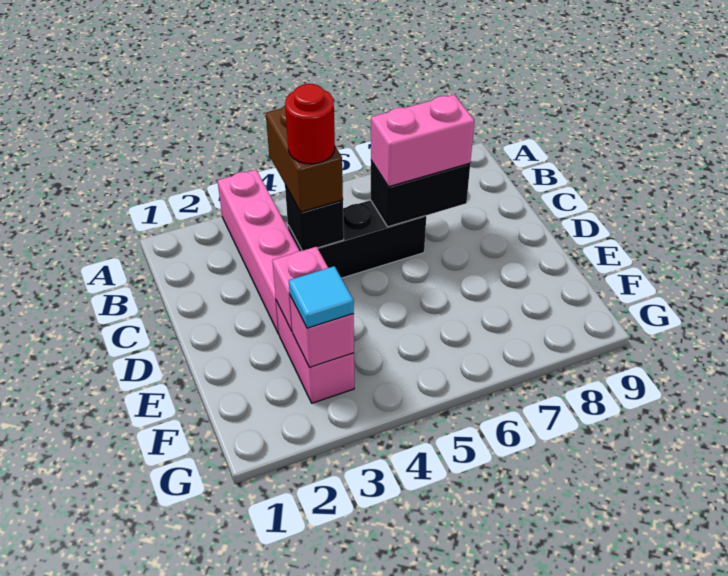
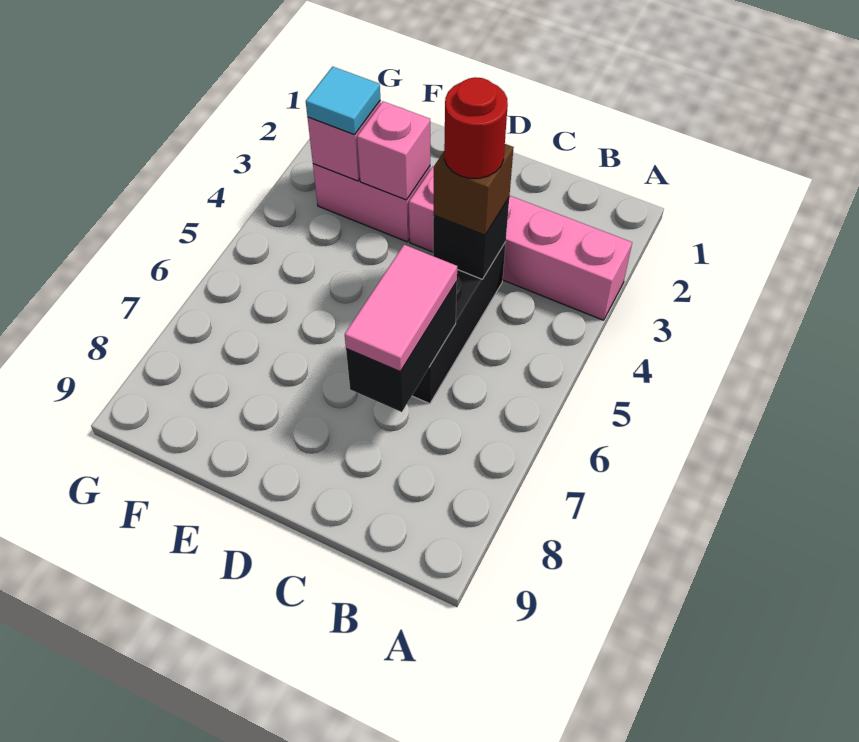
brown 1x2 brick [266,106,343,212] -> brown 1x1 brick [434,144,514,235]
pink 1x2 brick [371,94,475,187] -> pink 1x2 tile [345,245,457,372]

